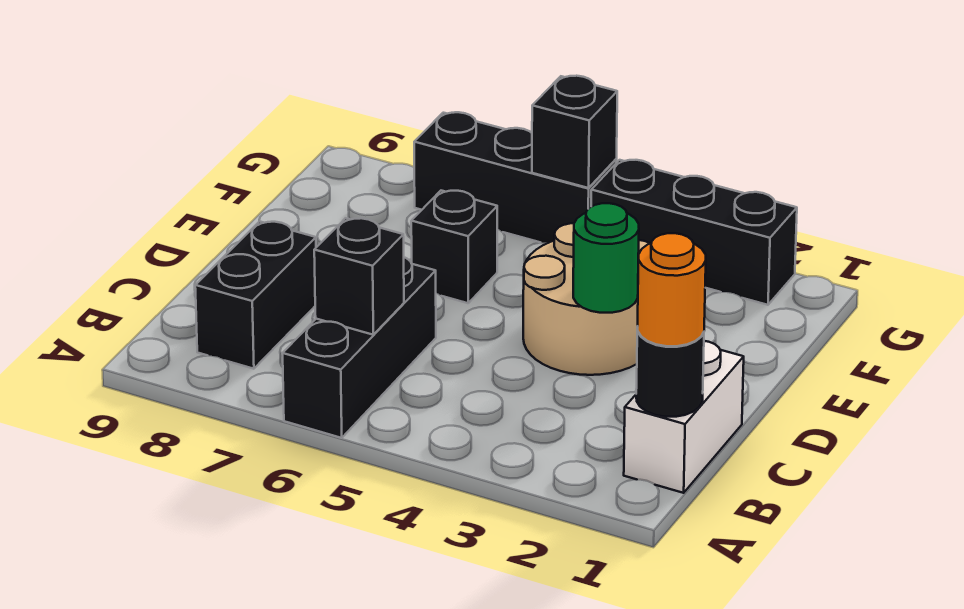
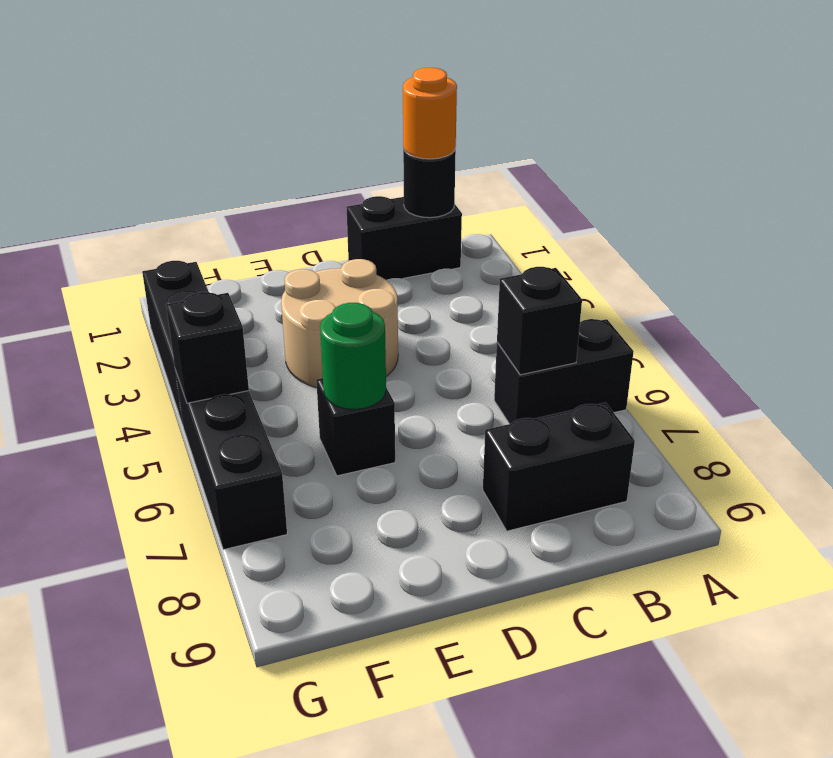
black 1x3 brick [283,257,436,438] -> black 1x2 brick [494,319,634,424]
white 1x2 brick [624,341,744,493] -> black 1x2 brick [346,196,462,280]
green 1x1 round brick [573,203,639,313] -> green 1x1 round brick moved to [320,303,386,410]

